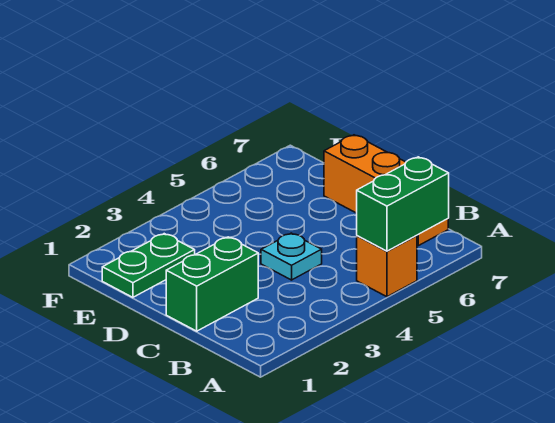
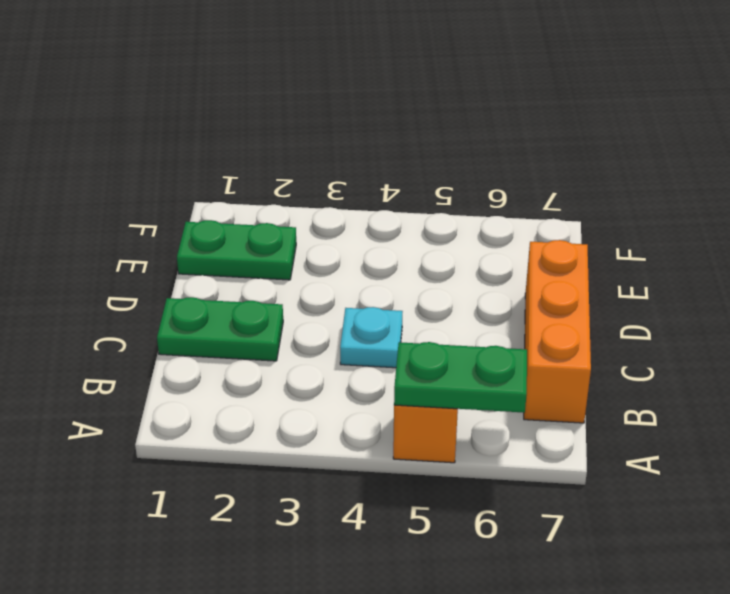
green 1x2 brick [357,157,449,251] -> green 1x2 plate [394,342,527,413]
green 1x2 brick [166,237,258,331] -> green 1x2 plate [157,297,283,361]

